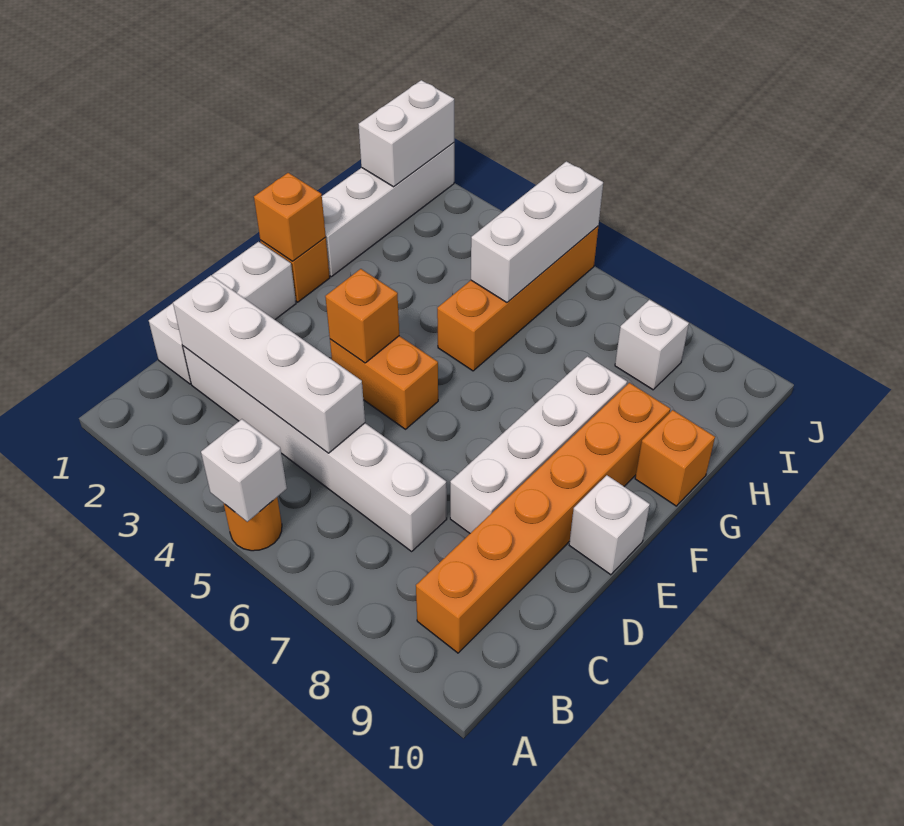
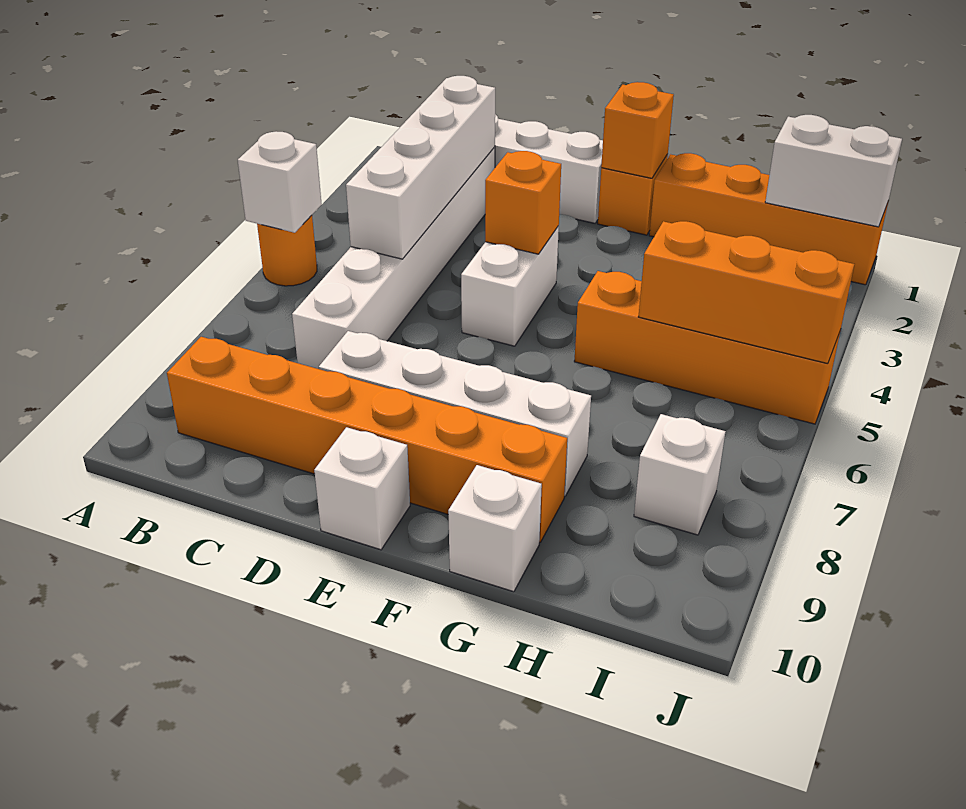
orange 1x2 brick [330,336,438,429] -> white 1x2 brick [461,226,559,346]
white 1x4 brick [322,143,454,277] -> orange 1x4 brick [649,153,888,285]
orange 1x1 brick [635,410,715,506] -> white 1x1 brick [448,465,542,592]
white 1x3 brick [471,161,603,302] -> orange 1x3 brick [638,221,854,364]

